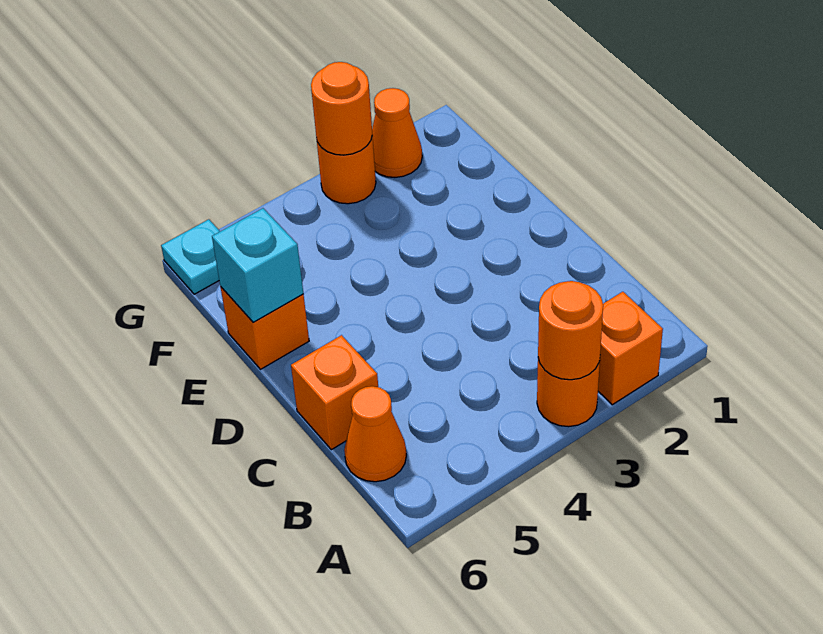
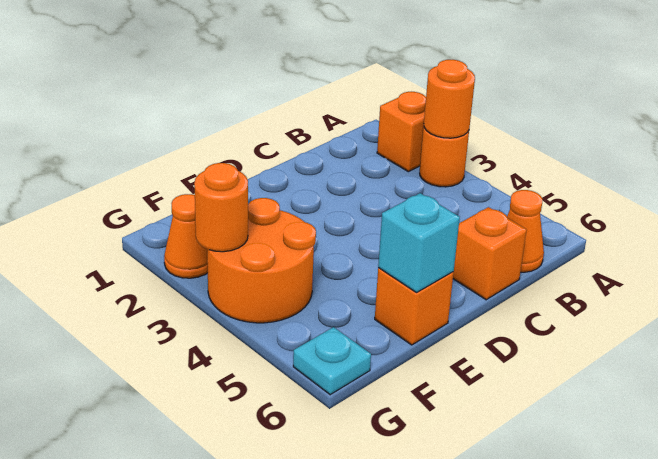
orange 1x1 round brick [317,135,376,204] -> orange 2x2 round brick [207,198,316,323]

